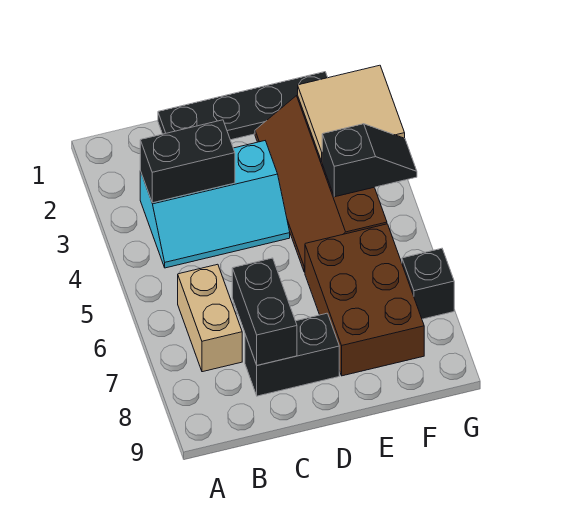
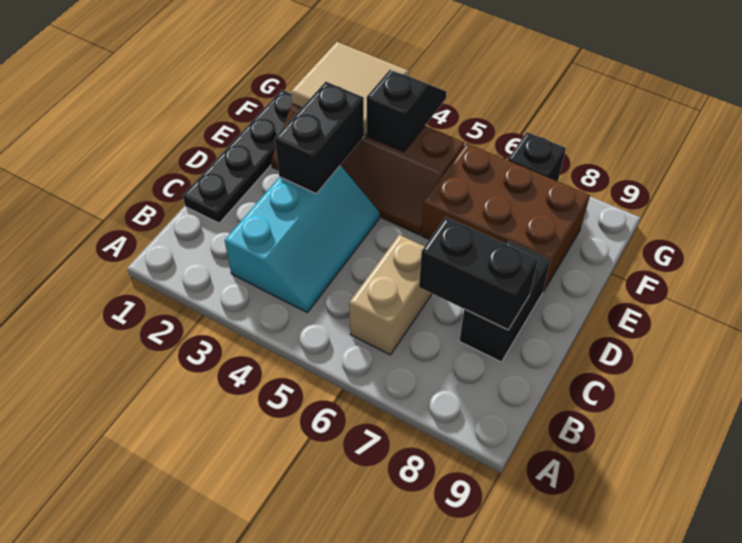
black 1x2 brick [140,120,235,203] -> black 1x2 brick moved to [275,82,364,193]
tan 1x2 brick [178,264,242,372] -> tan 1x2 brick turned to [349,235,432,355]

